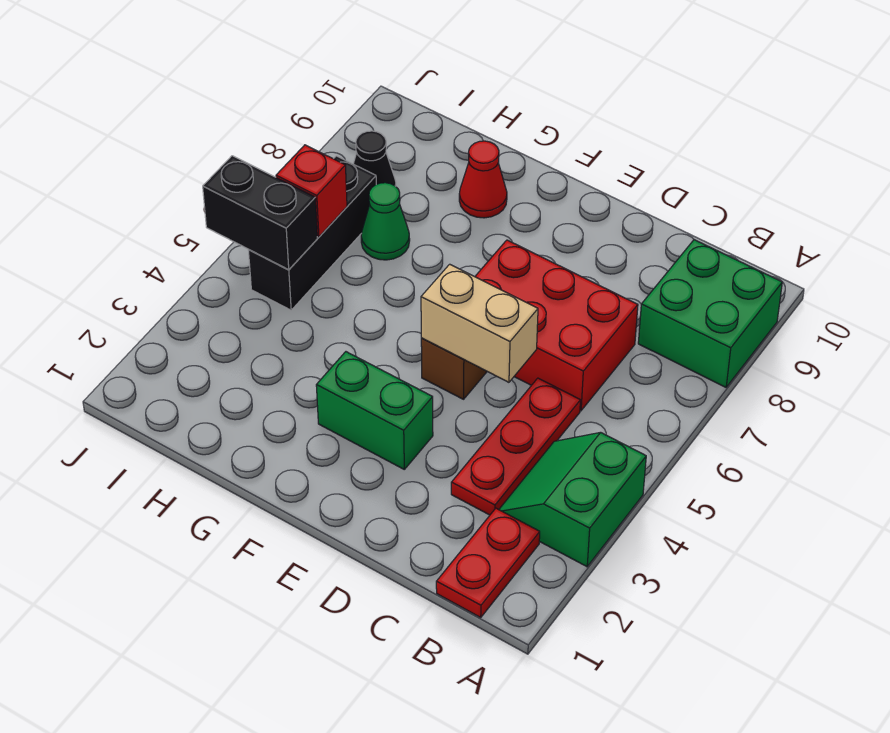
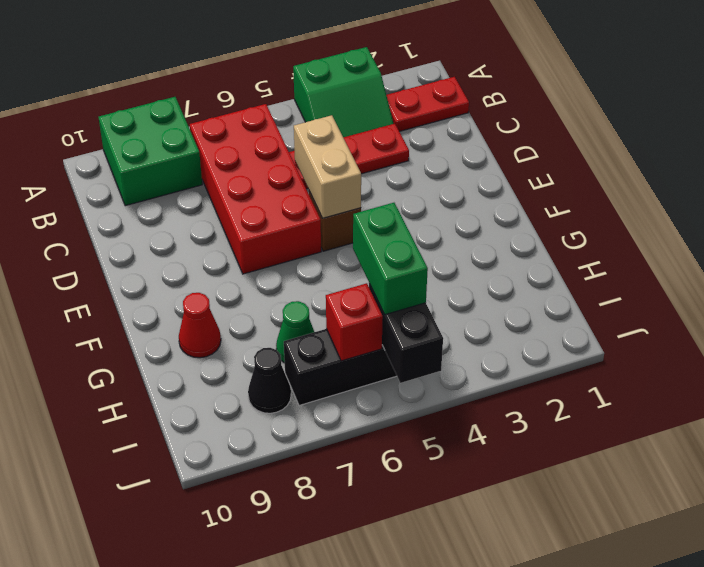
red 2x3 brick [475,240,638,411] -> red 2x4 brick [190,104,321,274]
green 1x2 brick [316,352,433,469] -> green 1x2 brick moved to [353,203,428,315]

